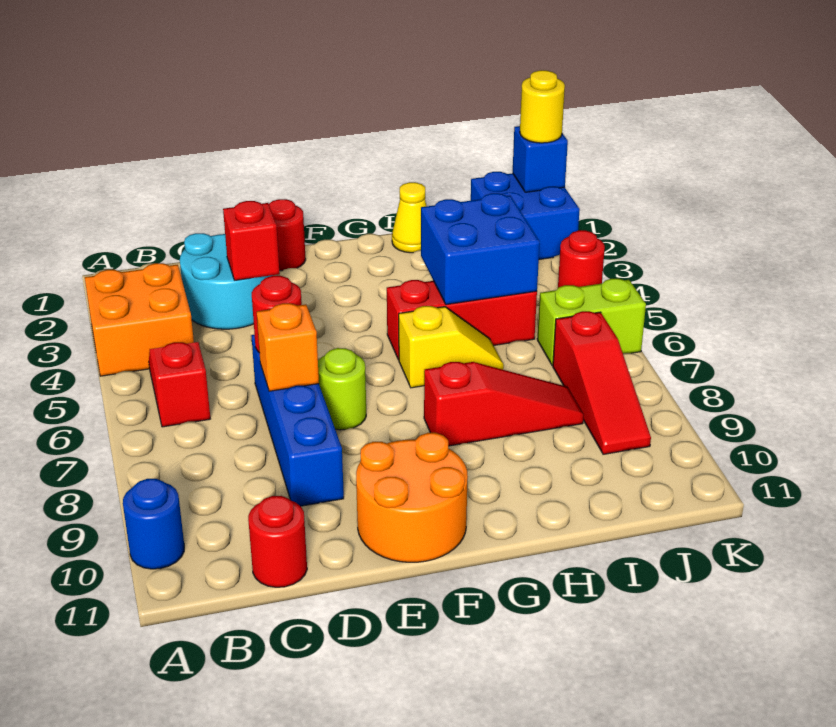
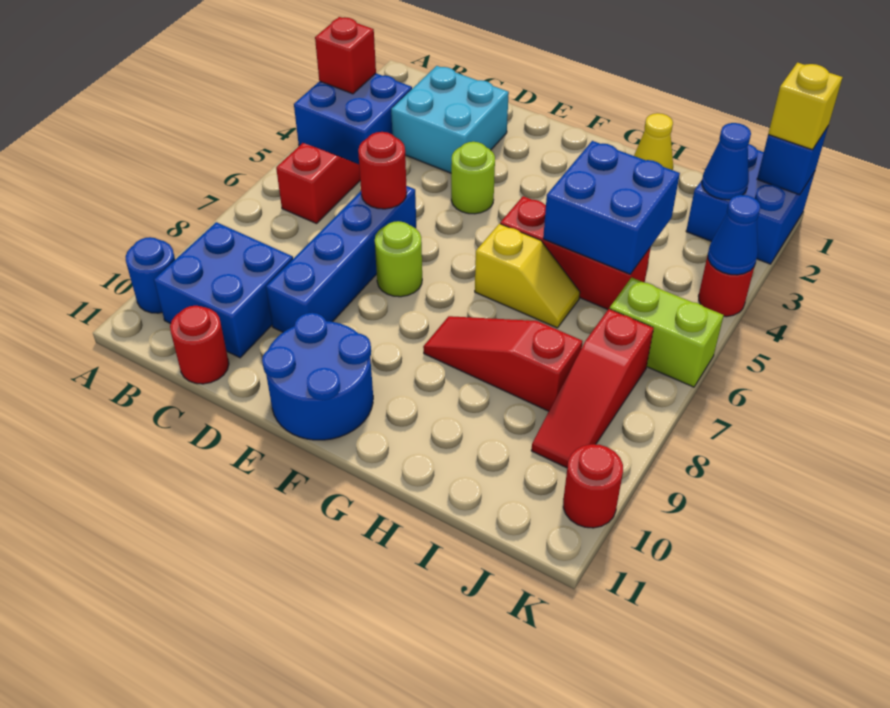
orange 2x2 brick [85,263,194,376] -> blue 2x2 brick [294,73,412,164]
none -> blue 2x2 brick [154,222,293,358]
cyan 2x2 round brick [180,233,273,329] -> cyan 2x2 brick [391,66,509,173]
red 1x1 brick [223,201,279,280] -> red 1x1 brick moved to [315,17,376,94]
orange 1x1 brick [257,303,319,391] -> none
red 1x1 round brick [269,199,306,271] -> red 1x1 round brick moved to [563,444,623,528]
none -> lime 1x1 round brick [451,142,495,214]
orange 2x2 round brick [356,433,468,562] -> blue 2x2 round brick [262,313,373,440]
red 1x3 slope [424,362,584,446] -> red 1x3 slope turned to [423,316,583,411]
none -> blue 1x1 cone [702,123,751,200]
yellow 1x1 round brick [520,70,565,143] -> yellow 1x1 brick [768,63,843,150]
none -> blue 1x1 cone [708,195,760,275]

